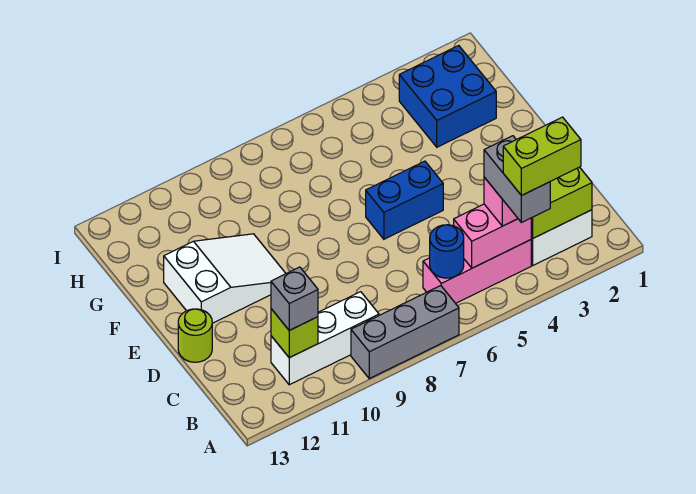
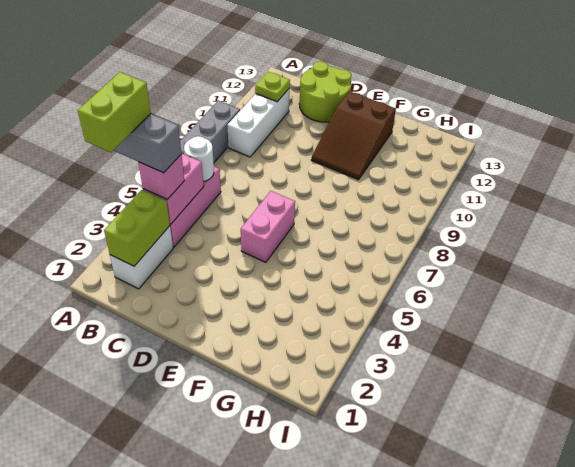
blue 1x1 round brick [430,225,464,278] -> white 1x1 round brick [184,136,214,182]
lime 1x1 brick [271,309,318,358] -> lime 1x1 plate [255,72,290,102]
grey 1x1 brick [271,267,318,330] -> none
lime 1x1 round brick [178,309,212,362] -> lime 2x2 round brick [299,61,351,122]
blue 1x2 brick [366,161,443,239] -> pink 1x2 brick [241,191,295,262]
white 2x3 slope [164,234,286,323] -> brown 2x3 slope [311,91,396,180]
blue 2x2 brick [399,46,496,147] -> none

